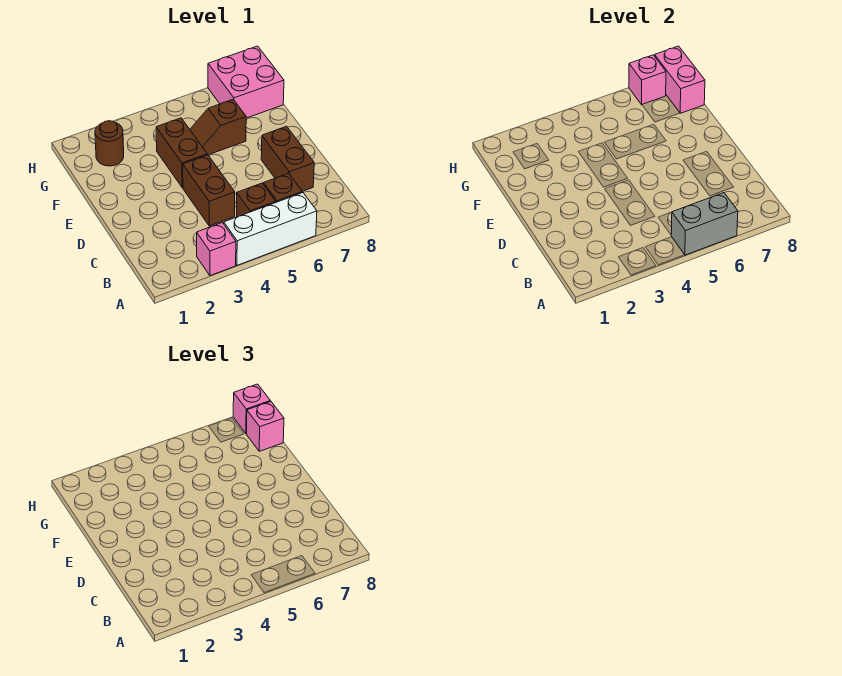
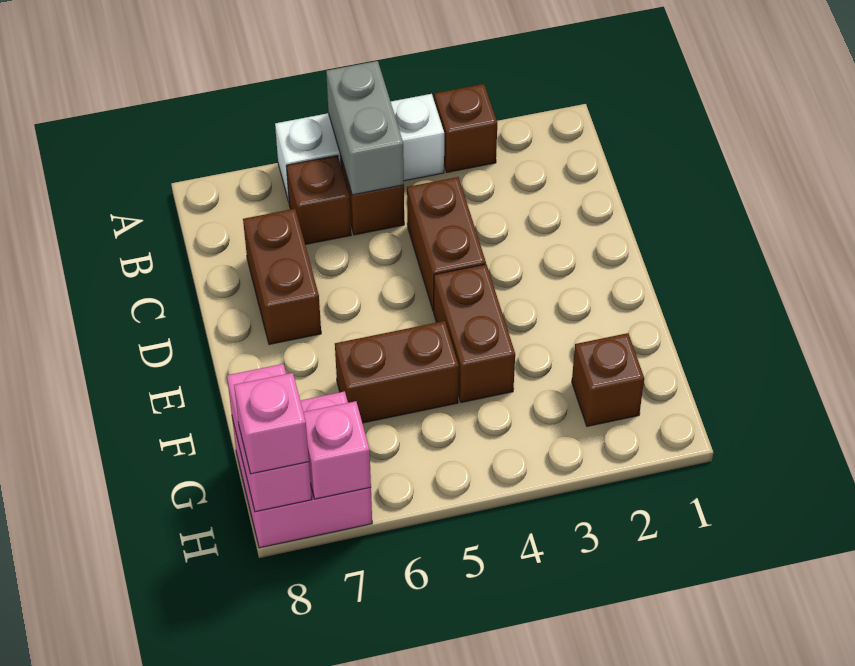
pink 1x1 brick [197,223,236,276] -> brown 1x1 brick [434,84,497,172]
grey 1x2 brick [671,193,738,255] -> grey 1x2 brick turned to [326,61,404,195]
brown 1x2 slope [190,100,246,155] -> brown 1x2 brick [335,321,459,423]
brown 1x1 round brick [95,121,124,166] -> brown 1x1 brick [572,333,644,426]
pink 1x1 brick [246,401,284,451] -> none

